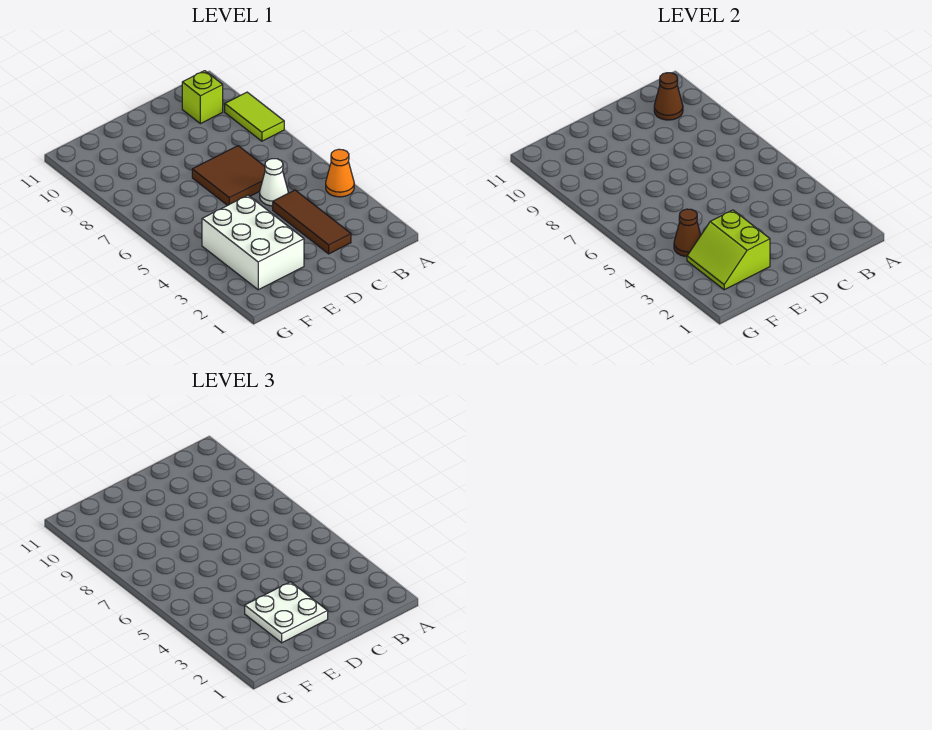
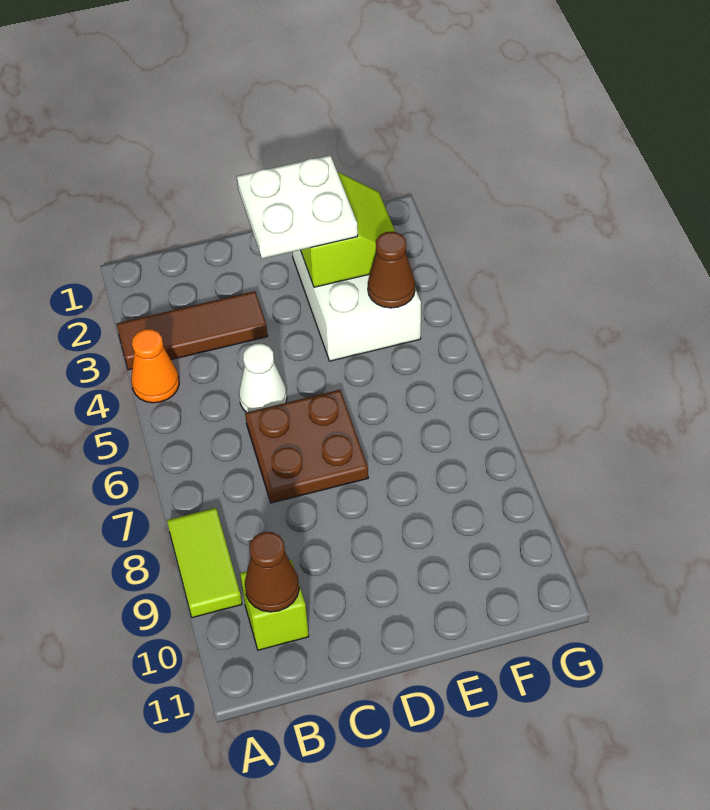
brown 1x3 tile [273,190,351,254] -> brown 1x3 tile turned to [117,291,268,370]
brown 2x2 tile [192,146,265,205] -> brown 2x2 plate [245,390,368,503]

